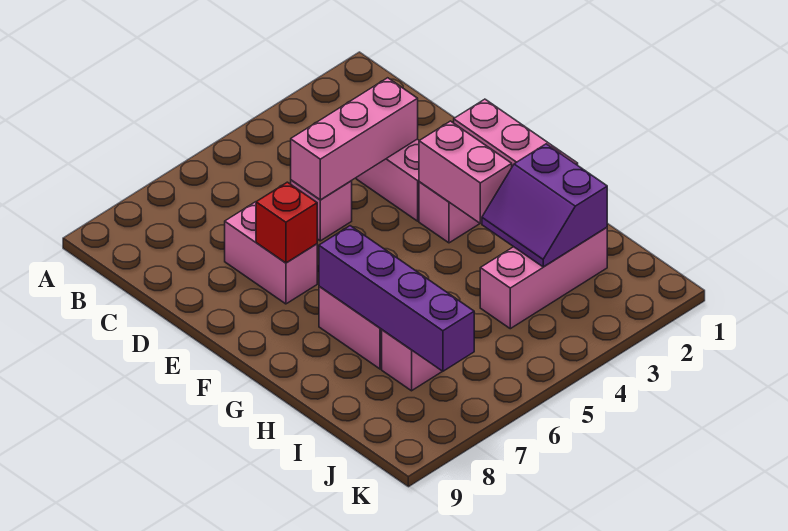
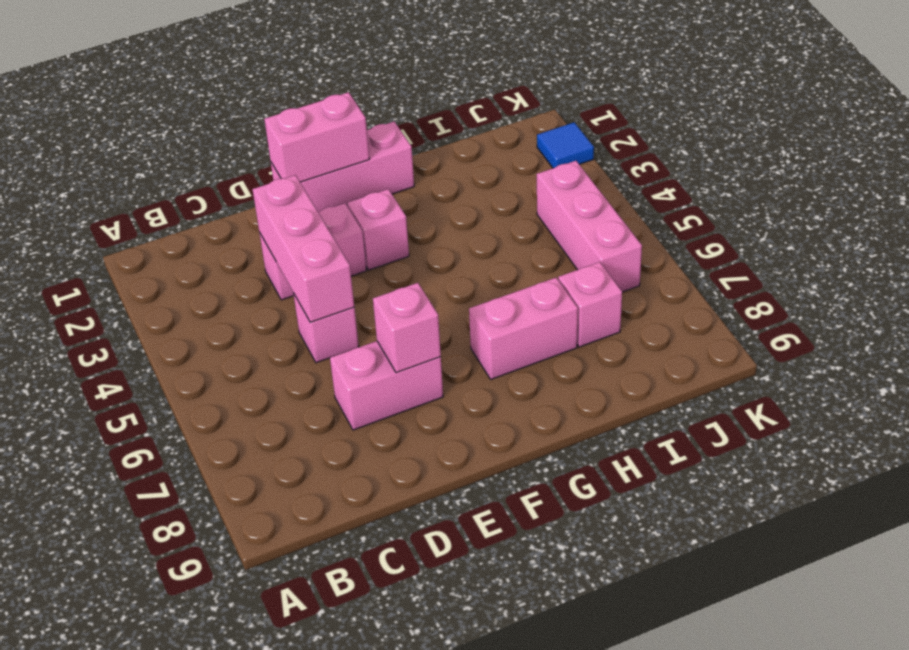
red 1x1 brick [256,182,317,263] -> pink 1x1 brick [373,283,441,373]
pink 1x2 brick [419,121,512,223] -> pink 1x2 brick moved to [264,92,369,182]
purple 1x4 brick [319,226,474,371] -> none
purple 2x2 slope [482,144,607,267] -> none
pink 1x3 brick [480,227,607,329] -> pink 1x3 brick moved to [537,161,642,292]
none -> blue 1x1 tile [537,122,594,168]

